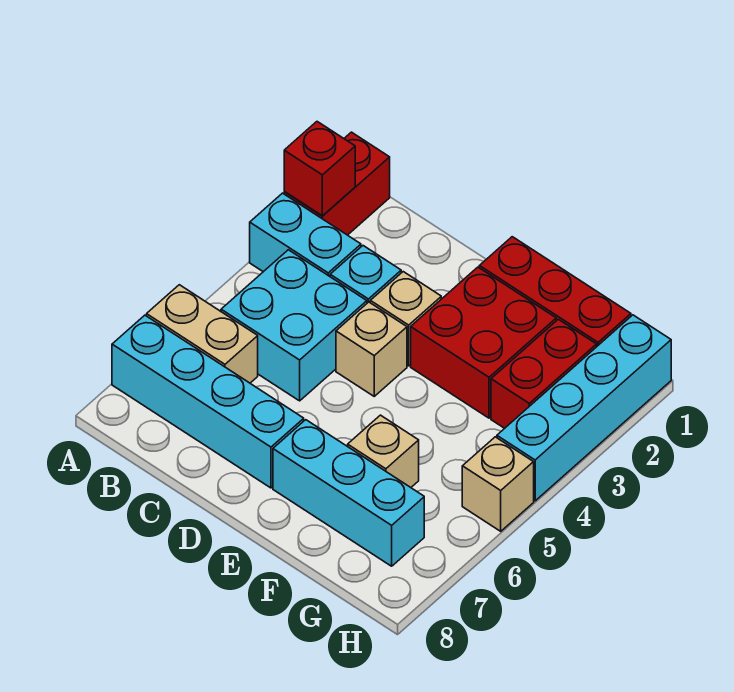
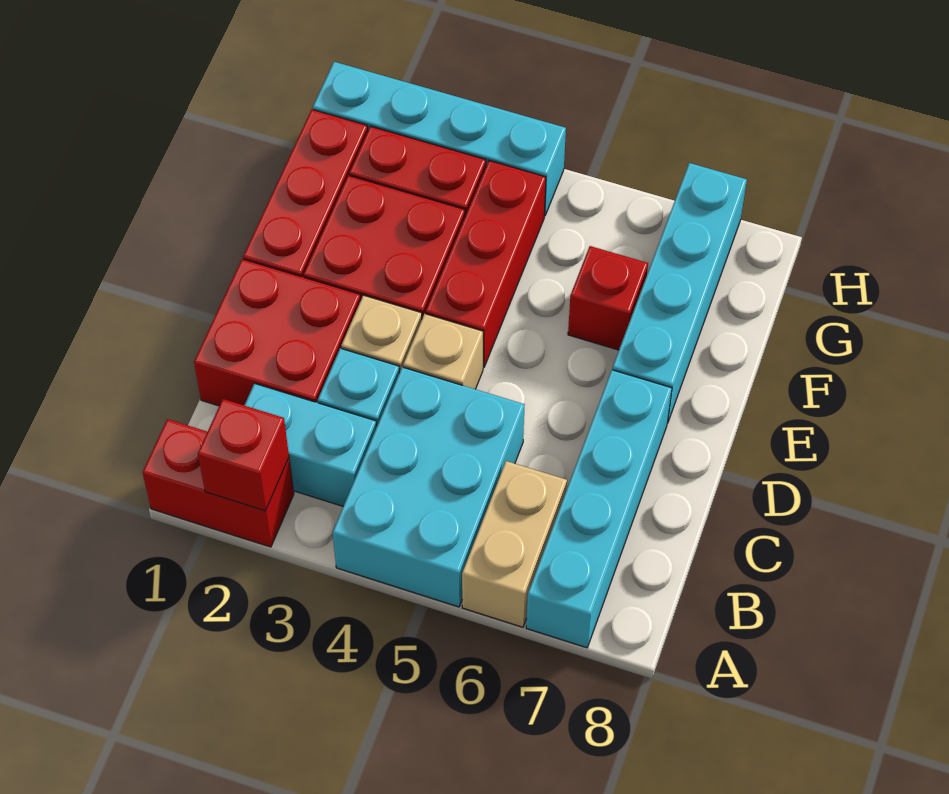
cyan 1x2 brick [250,193,361,276] -> cyan 1x2 brick turned to [244,384,376,506]
cyan 2x2 brick [221,250,367,401] -> cyan 2x3 brick [333,367,524,607]
none -> red 2x2 brick [194,259,361,406]
none -> red 1x3 brick [426,161,546,368]
cyan 1x3 brick [273,420,424,566] -> cyan 1x4 brick [612,163,747,423]
tan 1x1 brick [348,415,419,487] -> red 1x1 brick [568,246,648,350]
tan 1x1 brick [462,437,534,531] -> none

